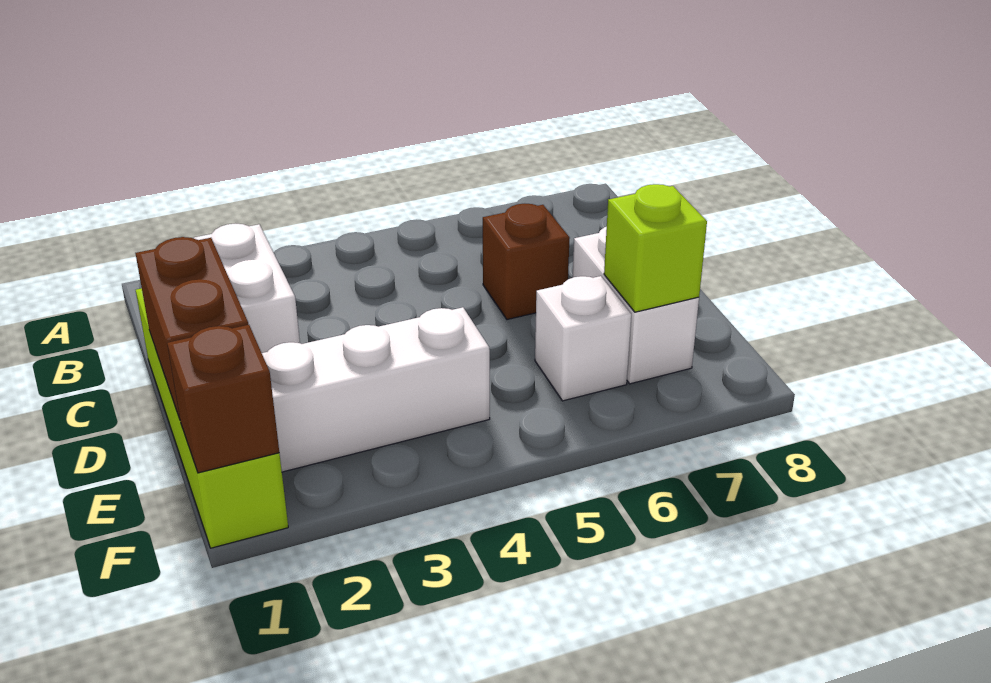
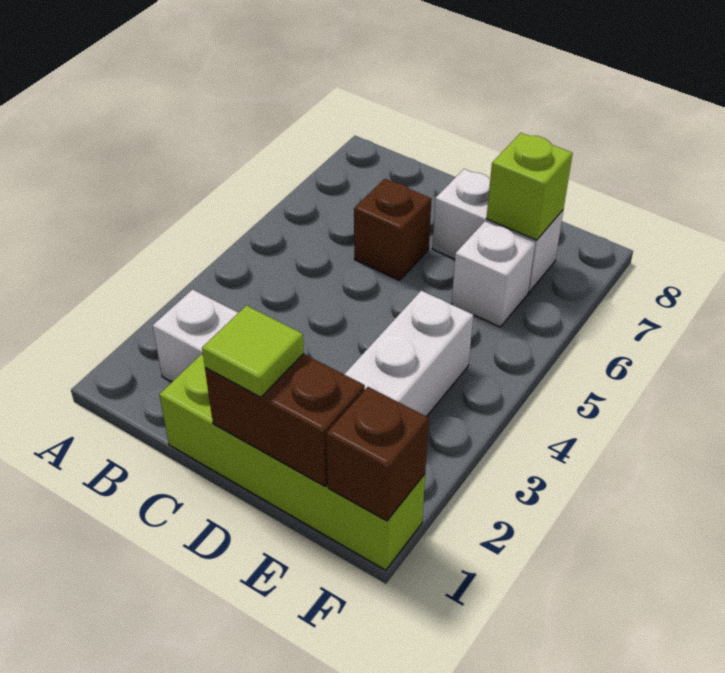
none -> lime 1x1 tile [202,305,304,397]

